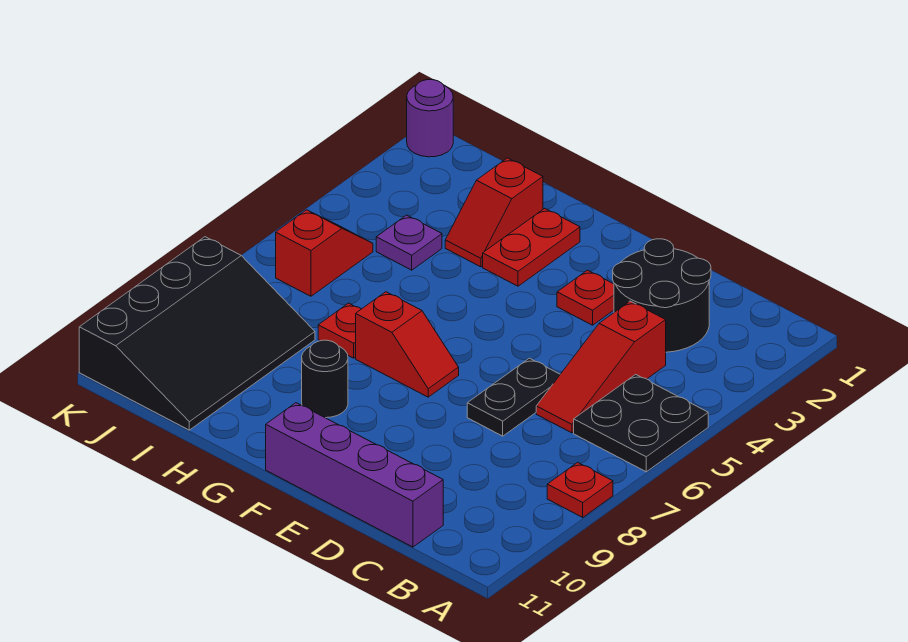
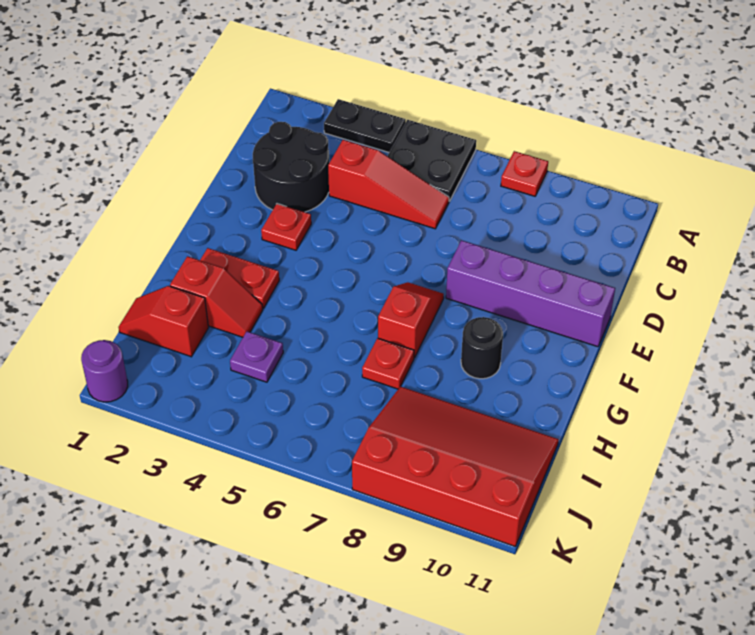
purple 1x4 brick [266,403,443,547] -> purple 1x4 brick turned to [446,240,615,347]
black 1x2 plate [467,358,560,436] -> black 1x2 plate moved to [324,99,406,152]
black 3x4 slope [79,237,315,430] -> red 3x4 slope [352,386,559,546]
red 1x2 slope [276,210,373,296] -> red 1x2 slope moved to [118,286,209,357]

